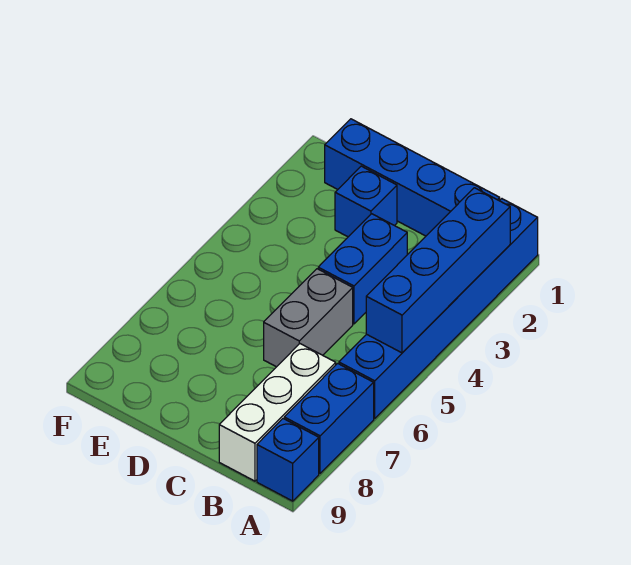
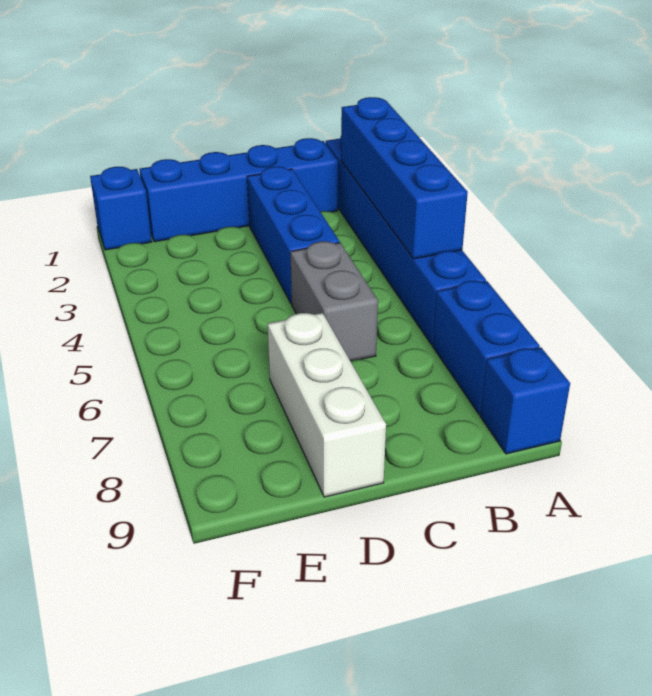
white 1x3 brick [219,344,336,481] -> white 1x3 brick moved to [268,313,386,497]
blue 1x2 brick [318,214,407,324] -> blue 1x3 brick [247,167,340,304]
blue 1x1 brick [335,166,397,237] -> blue 1x1 brick moved to [90,167,152,250]

